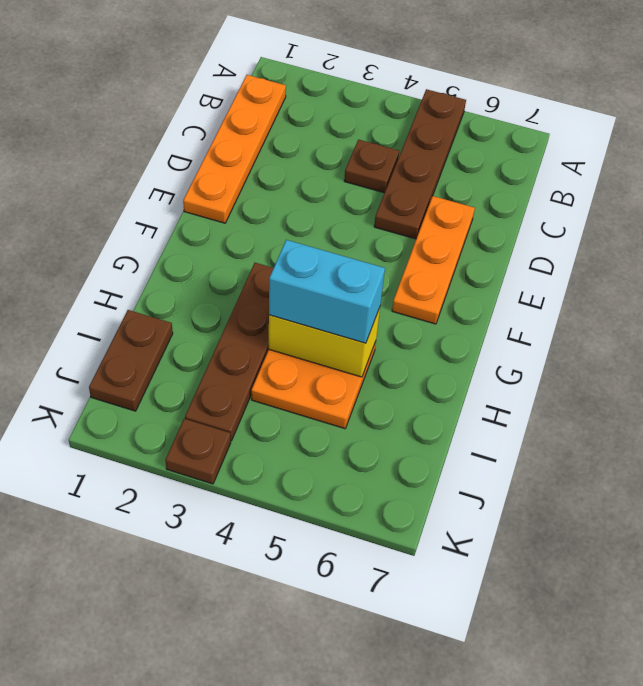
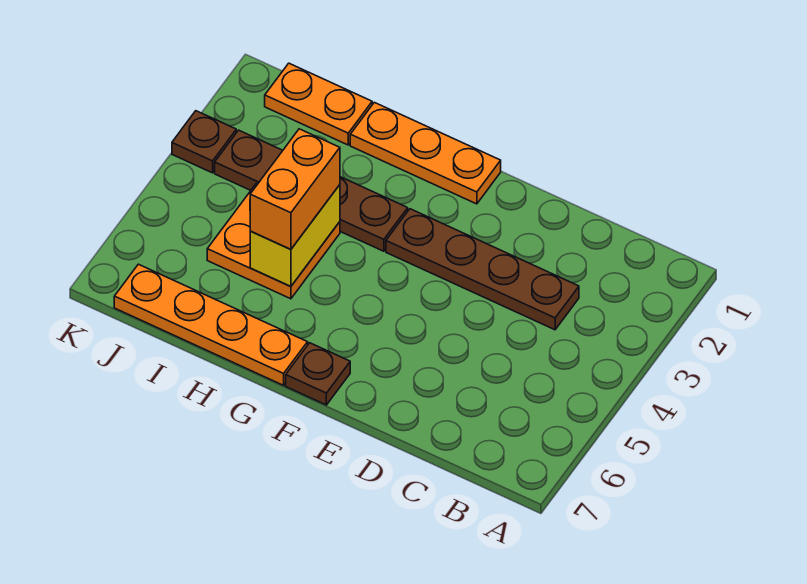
brown 1x4 plate [374,89,466,239] -> brown 1x4 plate moved to [386,209,579,330]
orange 1x4 plate [183,75,286,223] -> orange 1x4 plate moved to [114,264,308,385]
brown 1x1 plate [344,140,399,193] -> brown 1x1 plate moved to [286,343,350,405]
orange 1x3 plate [392,196,475,324] -> orange 1x3 plate moved to [350,102,501,204]
cyan 1x2 brick [269,240,385,343] -> orange 1x2 brick [250,129,340,249]
brown 1x2 plate [89,310,173,411] -> orange 1x2 plate [265,63,372,145]

